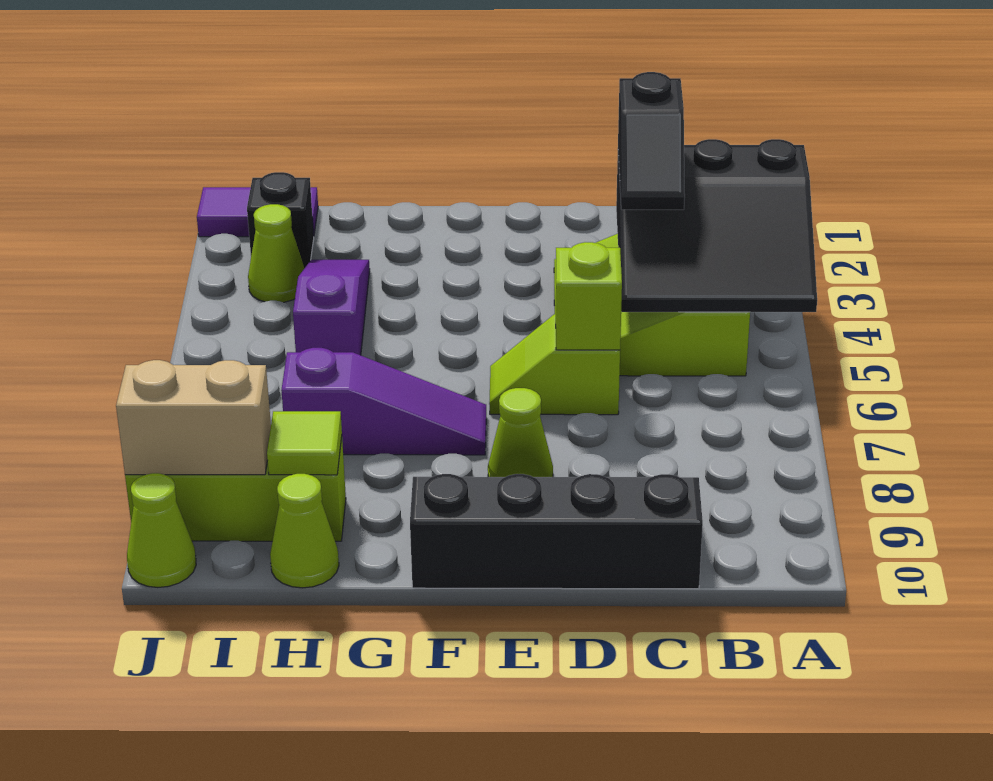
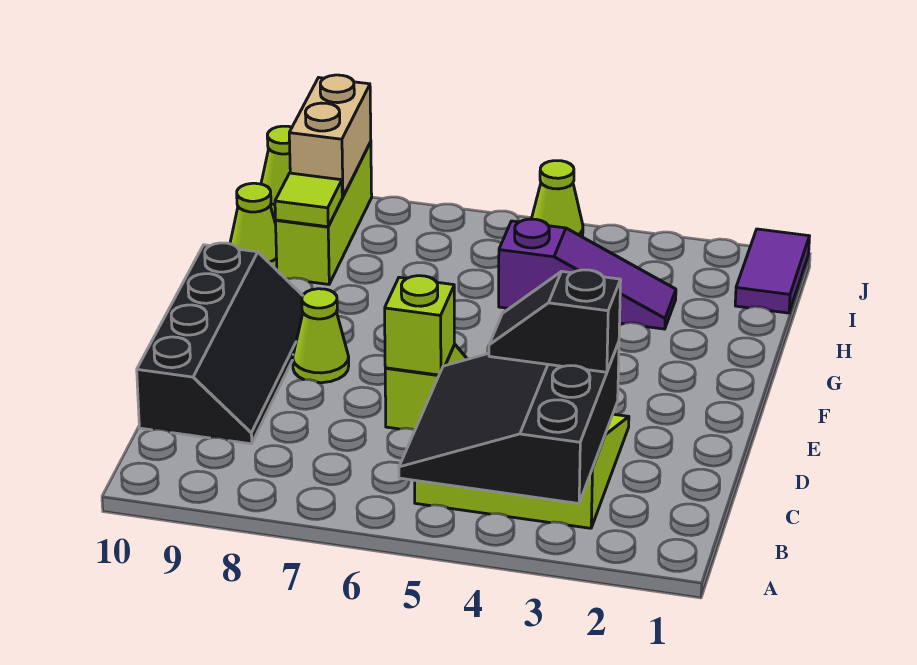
purple 1x3 slope [281,348,486,455] -> none
black 1x1 brick [247,172,314,268] -> none
lime 1x1 cone [248,204,305,302] -> lime 1x1 cone moved to [532,161,583,237]

